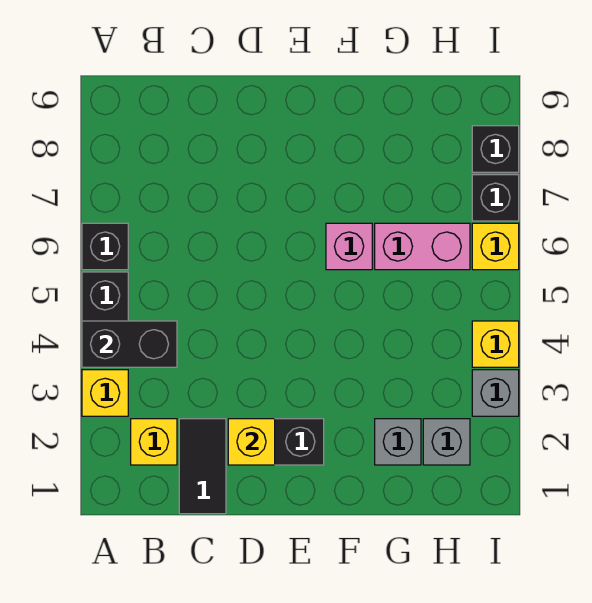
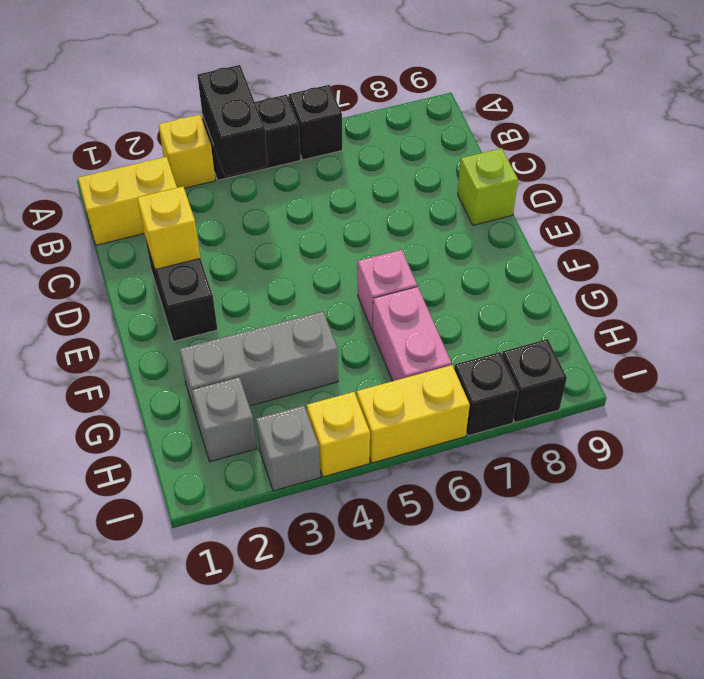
yellow 1x1 brick [131,419,177,465] -> yellow 1x2 brick [78,157,177,245]
black 1x2 tile [179,419,226,514] -> none
none -> lime 1x1 brick [458,148,518,225]
grey 1x1 brick [375,419,421,465] -> grey 1x3 brick [179,312,338,418]
yellow 1x1 brick [472,223,519,270] -> yellow 1x2 brick [357,365,470,463]

